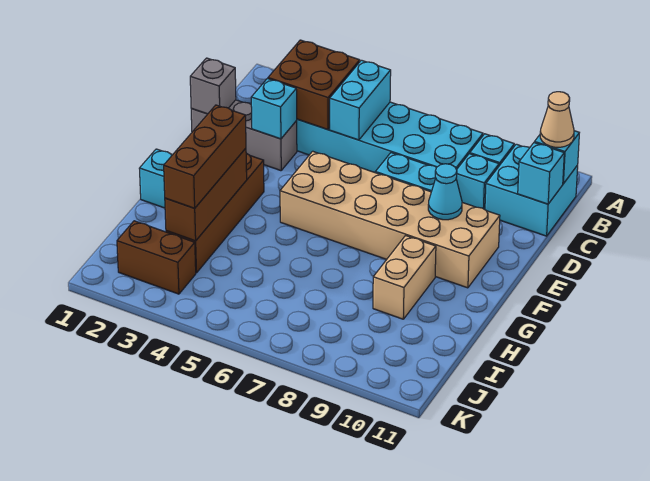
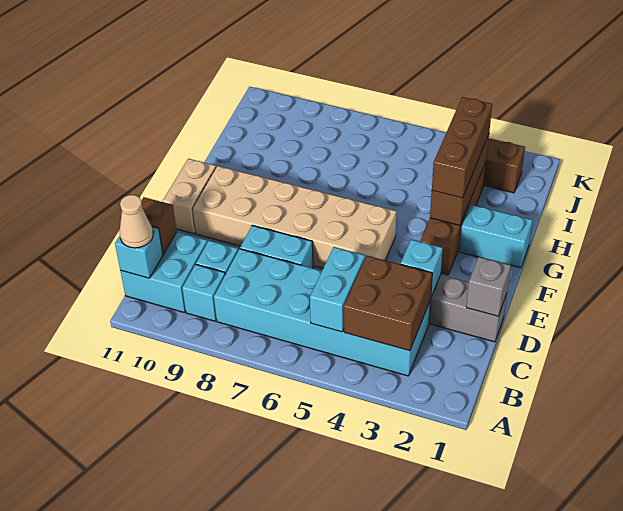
cyan 1x1 brick [518,143,564,204] -> brown 1x1 brick [141,197,177,254]
cyan 1x1 cone [428,164,462,220] -> none
tan 1x2 brick [373,236,436,319] -> tan 1x2 brick moved to [163,159,216,234]

